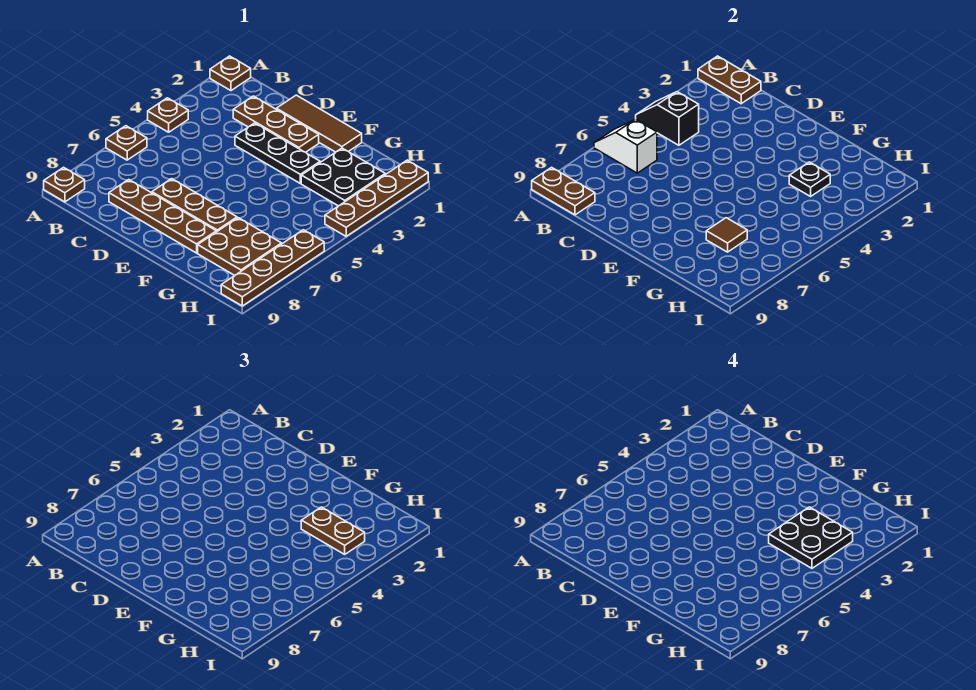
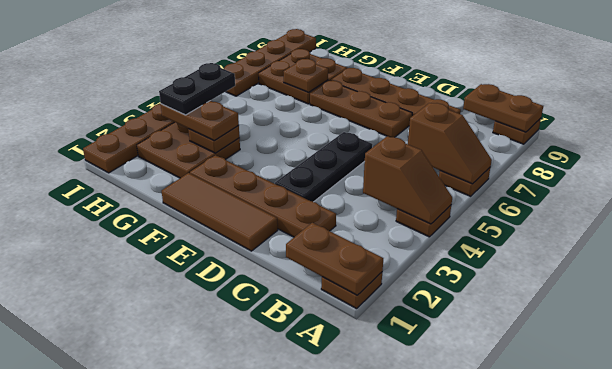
black 1x2 slope [636,92,699,145] -> brown 1x2 slope [363,136,452,224]
white 1x2 slope [594,119,657,173] -> brown 1x2 slope [408,103,492,184]
brown 1x3 plate [233,96,319,152] -> brown 1x4 plate [190,155,336,237]
black 1x3 plate [235,123,320,183] -> black 1x3 plate turned to [275,132,373,202]
black 2x2 plate [301,148,385,206] -> brown 2x2 plate [137,122,240,178]
black 1x1 plate [789,162,830,196] -> brown 1x1 plate [188,126,239,153]
black 2x2 plate [769,507,853,568] -> black 1x2 plate [159,63,235,115]
brown 1x1 tile [706,218,747,252] -> brown 1x1 plate [284,59,328,92]

